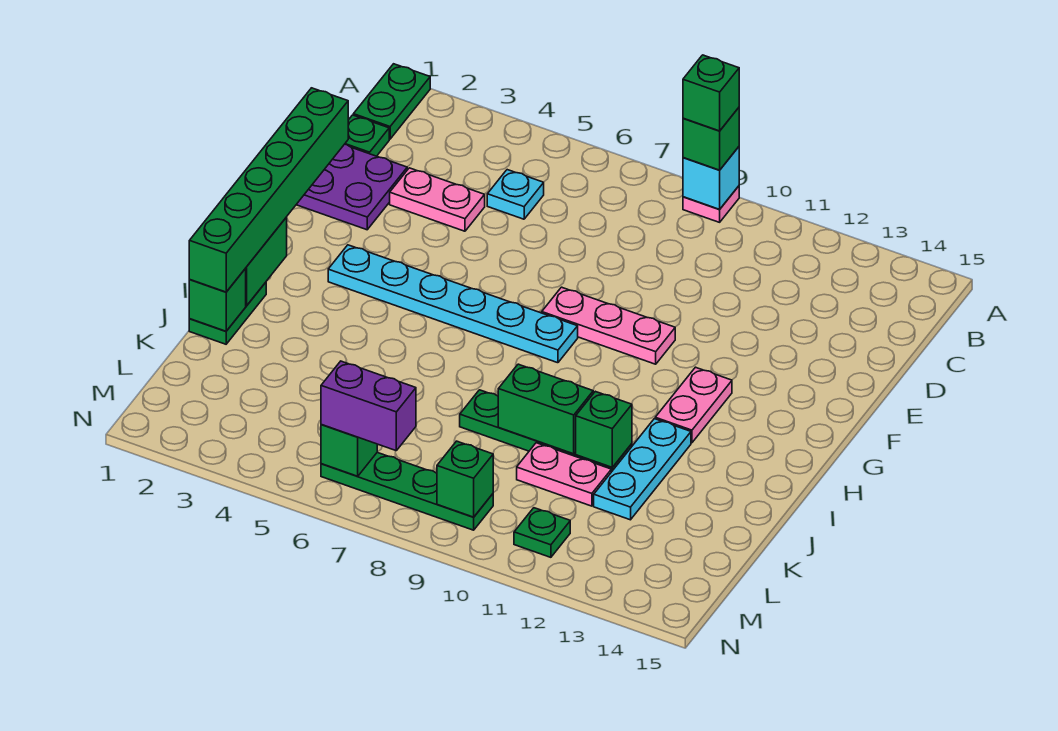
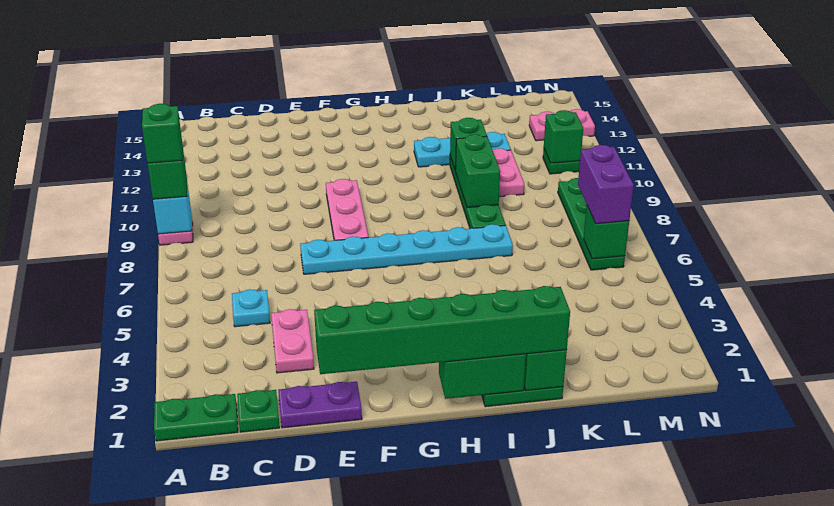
purple 2x2 plate [296,144,407,230] -> purple 1x2 plate [278,382,362,428]
cyan 1x6 plate [328,245,578,363] -> cyan 1x6 plate turned to [300,224,513,274]
pink 1x2 plate [655,367,732,443] -> pink 1x2 plate moved to [529,109,595,141]
green 1x1 brick [437,441,493,517] -> green 1x1 brick moved to [544,110,583,163]

